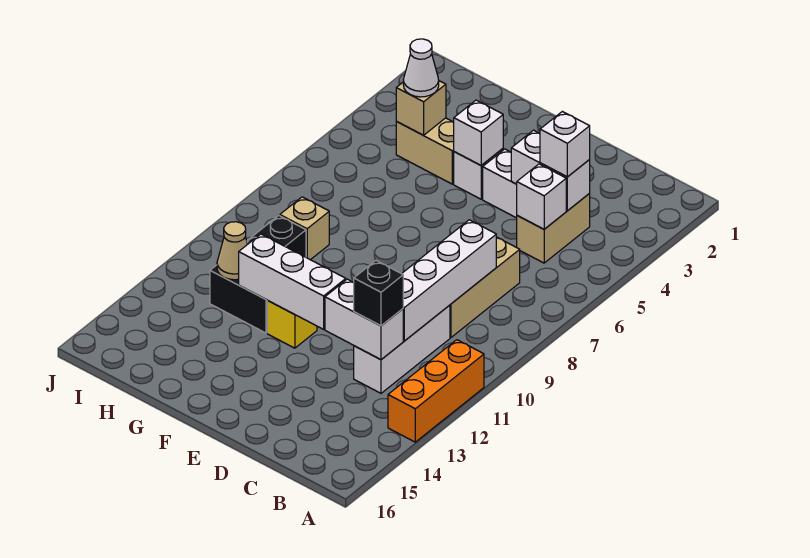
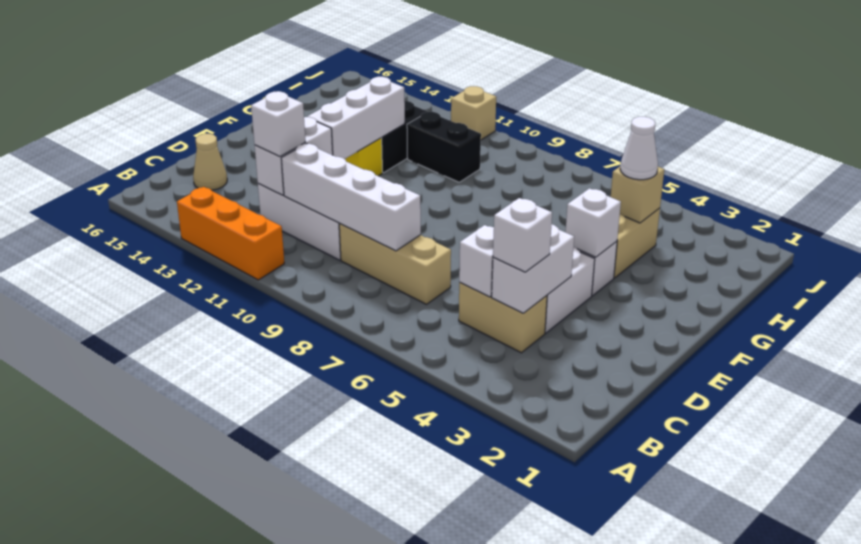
black 1x1 brick [353,261,403,326] -> white 1x1 brick [251,91,305,156]
tan 1x1 brick [280,197,329,260] -> tan 1x1 brick moved to [451,86,496,140]
tan 1x1 cone [217,222,247,280] -> tan 1x1 cone moved to [193,134,227,190]

